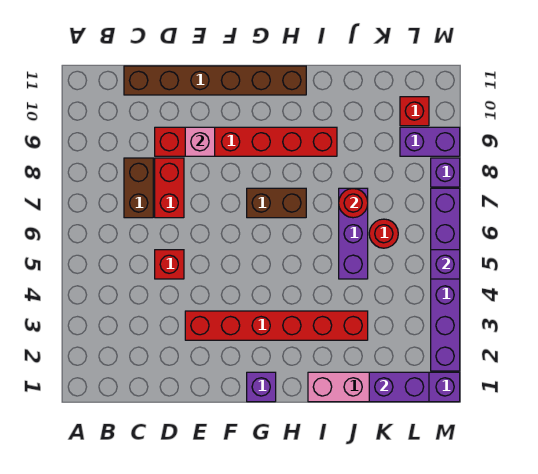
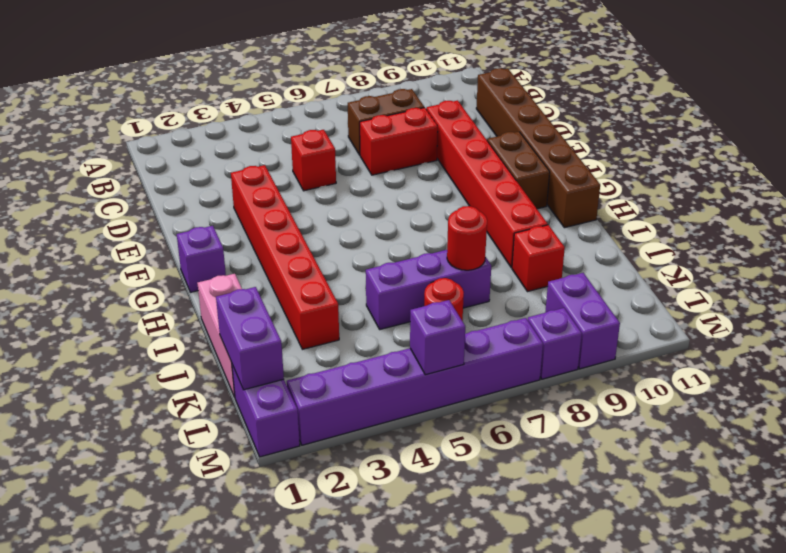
pink 1x1 brick [185,127,215,156] -> none
brown 1x2 brick [247,188,306,218] -> brown 1x2 brick moved to [487,132,550,209]
red 1x1 brick [400,97,429,126] -> red 1x1 brick moved to [512,225,565,292]

